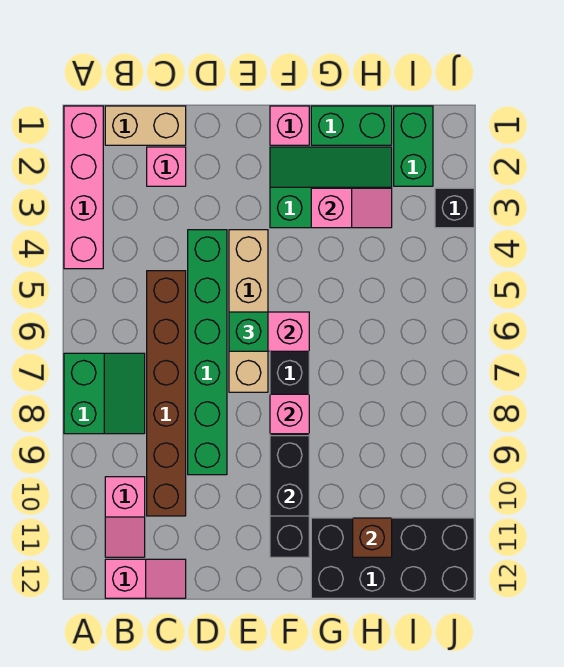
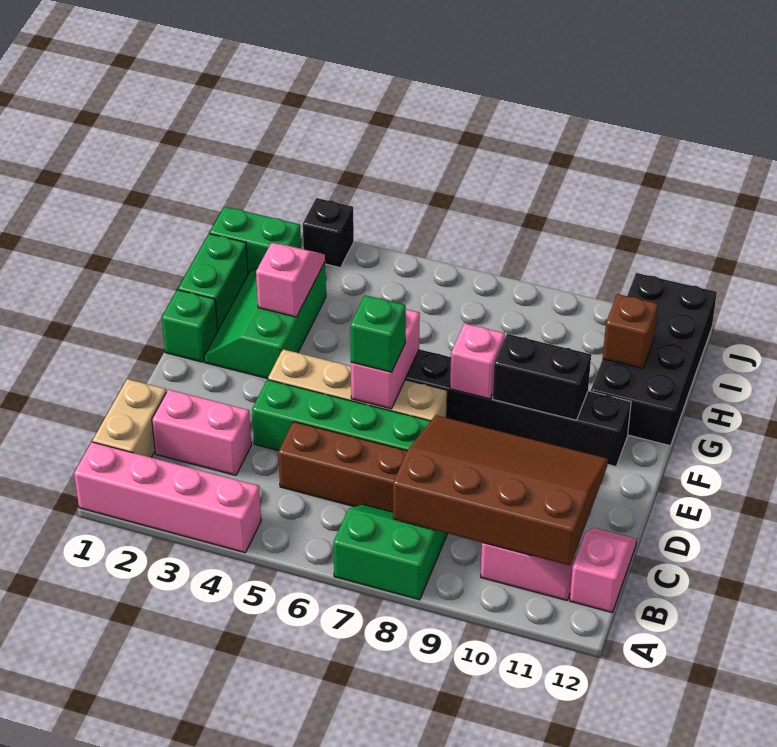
none -> brown 3x4 slope [393,415,608,565]
pink 1x1 brick [147,147,186,186] -> pink 1x2 brick [152,389,251,475]
pink 1x1 brick [270,106,309,145] -> green 1x1 brick [162,290,218,362]

